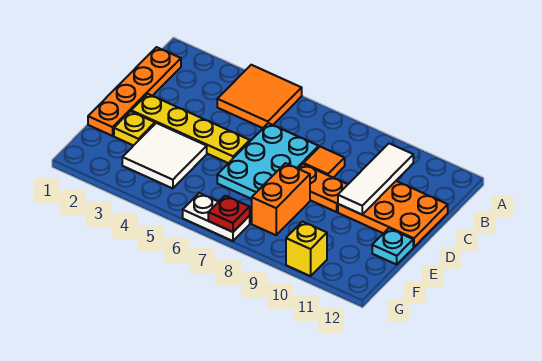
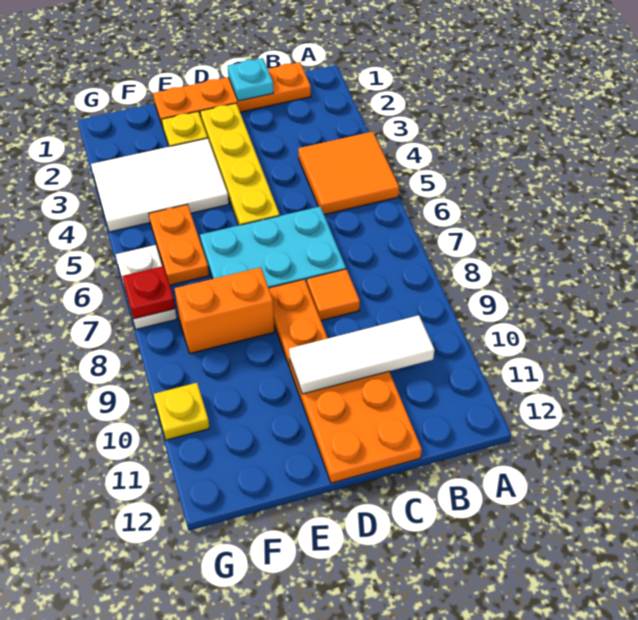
white 2x2 tile [122,123,207,189] -> white 2x3 tile [91,138,229,232]
cyan 1x1 plate [372,228,413,265] -> cyan 1x1 plate moved to [228,58,274,101]
none -> orange 1x2 plate [149,204,209,285]
yellow 1x1 brick [286,222,327,276] -> yellow 1x1 plate [154,383,209,440]

